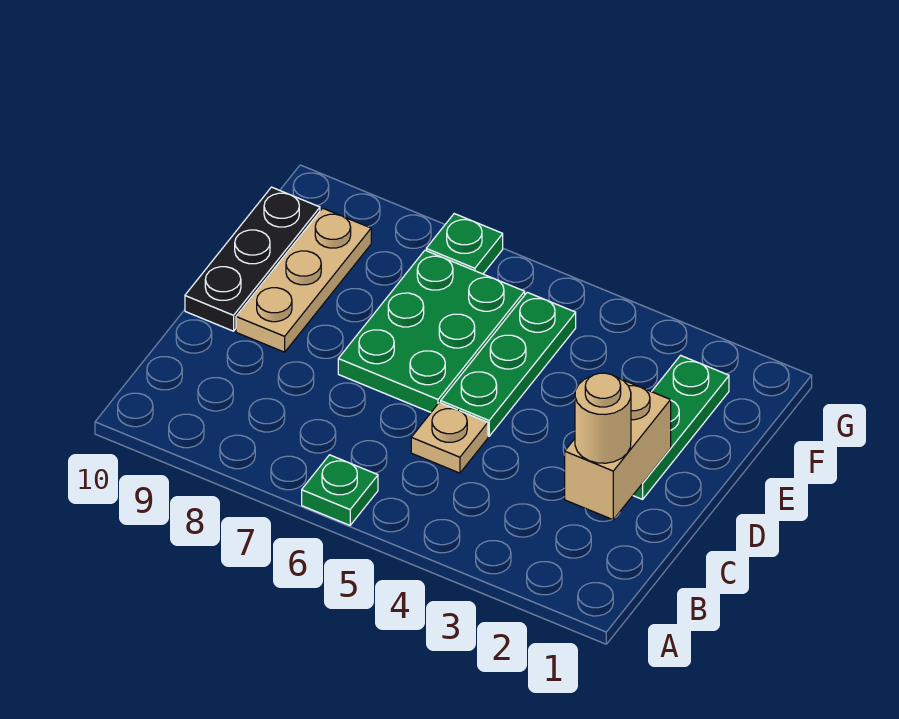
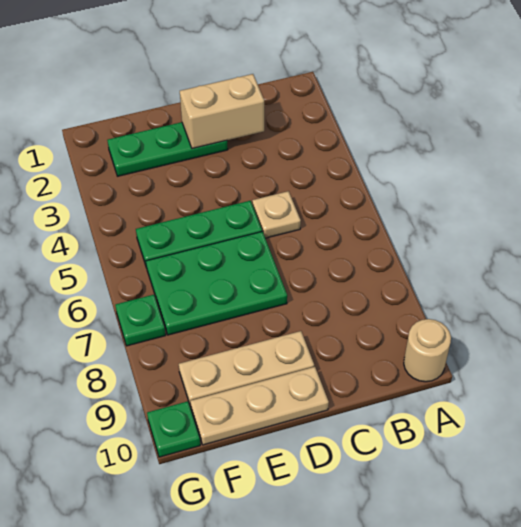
green 1x1 plate [302,455,378,525] -> green 1x1 plate moved to [147,401,200,457]
tan 1x1 round brick [575,373,631,463] -> tan 1x1 round brick moved to [404,319,451,382]
black 1x3 plate [185,187,320,331] -> tan 1x3 plate [190,367,329,445]

